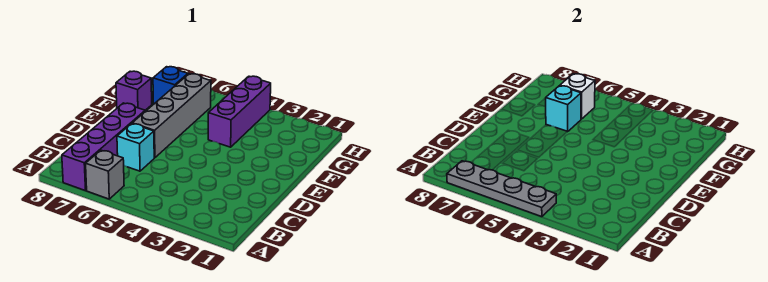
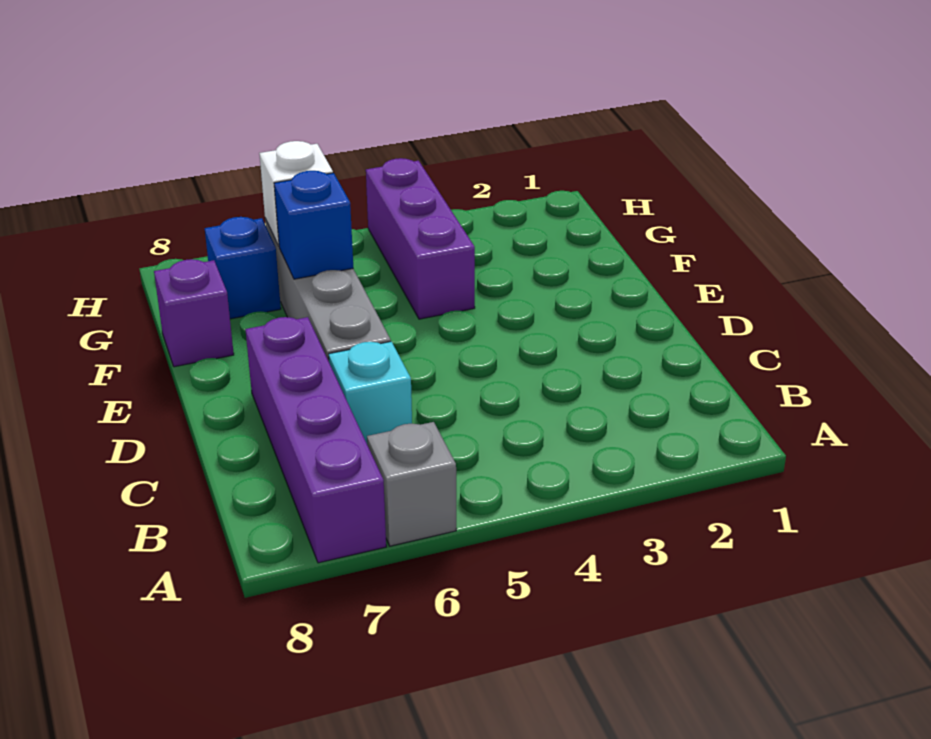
grey 1x4 plate [447,161,556,217] -> none
cyan 1x1 brick [546,86,581,132] -> blue 1x1 brick [274,171,353,279]

